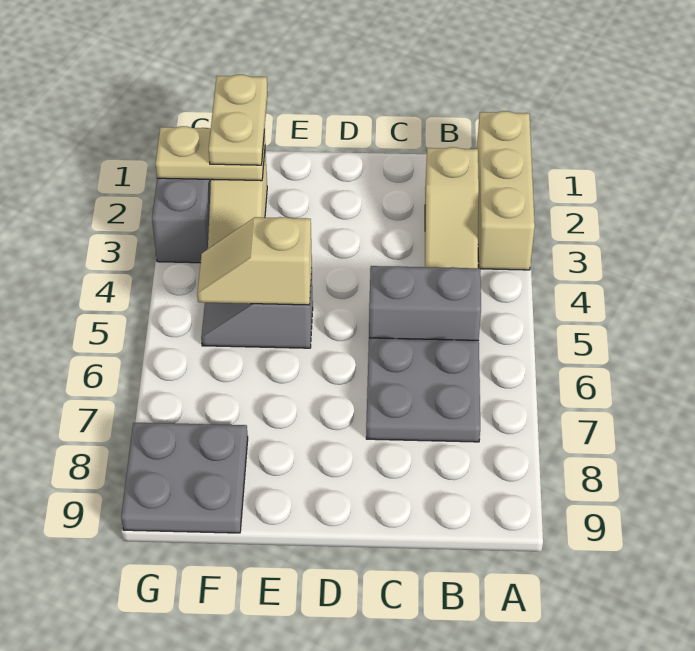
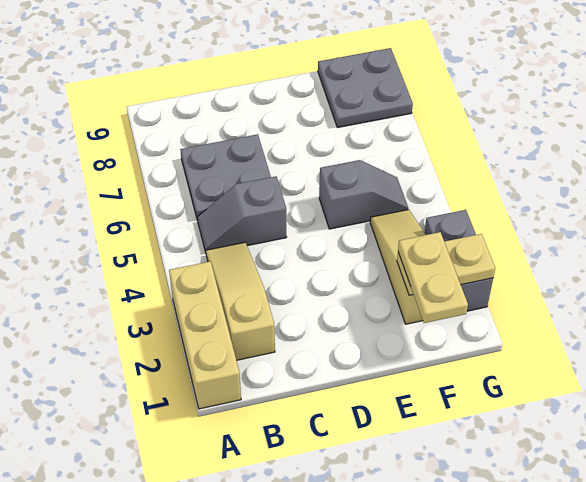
grey 1x2 brick [369,266,481,340] -> grey 1x2 slope [197,176,287,252]
tan 1x2 slope [197,217,312,305] -> none

